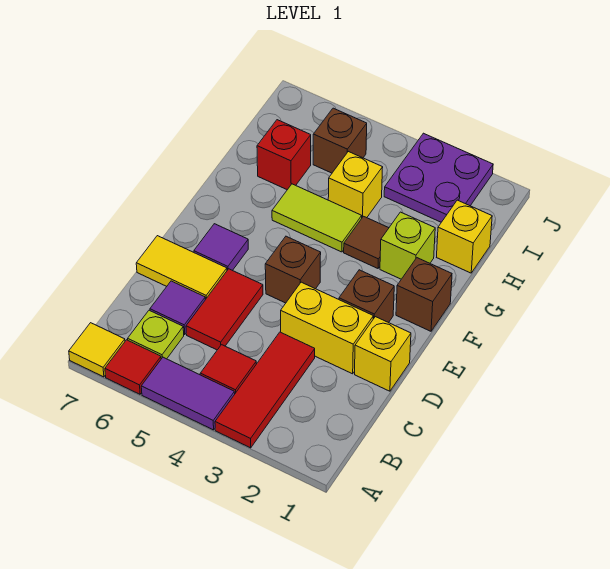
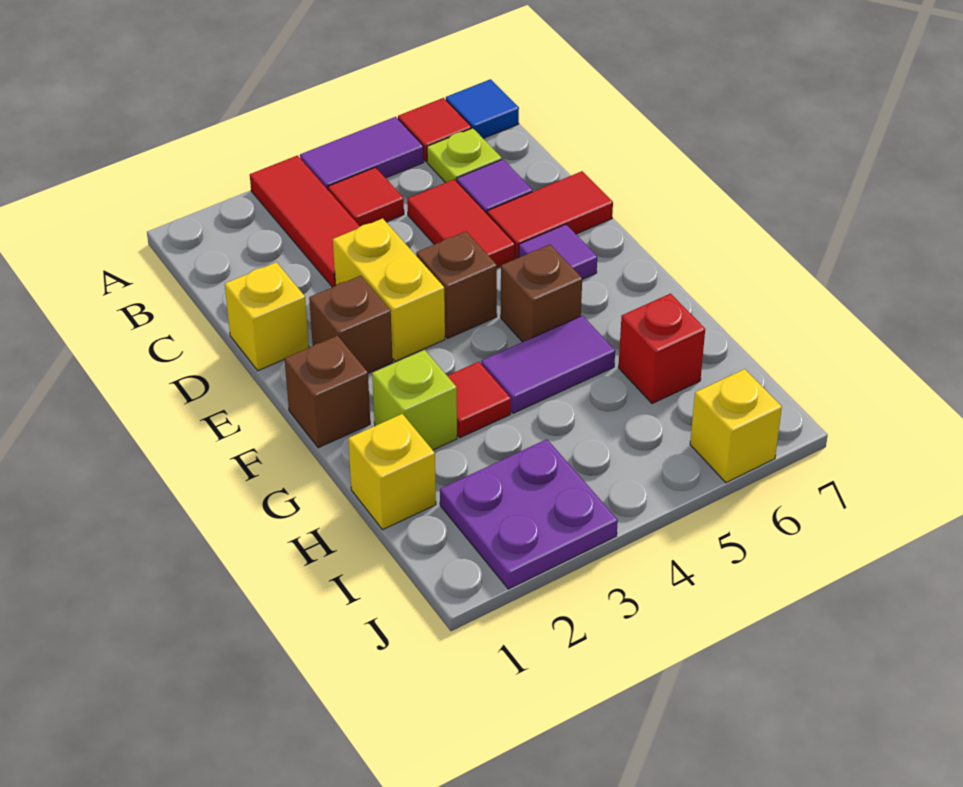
yellow 1x1 tile [69,323,125,377] -> blue 1x1 tile [446,79,519,139]
yellow 1x2 brick [281,282,373,374] -> yellow 1x2 brick turned to [333,218,445,361]
yellow 1x2 tile [136,236,227,300] -> red 1x2 tile [487,171,613,259]
brown 1x1 tile [344,216,389,268] -> red 1x1 tile [448,362,511,438]
lime 1x2 tile [272,184,362,252] -> purple 1x2 tile [481,316,615,413]
yellow 1x1 brick [328,151,383,218] -> yellow 1x1 brick moved to [690,369,782,483]
brown 1x1 brick [313,108,367,173] -> brown 1x1 brick moved to [501,245,582,342]

